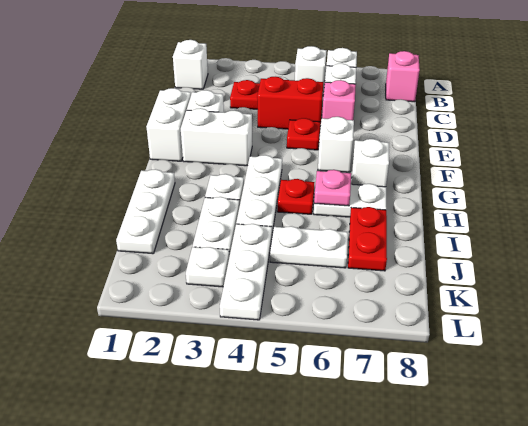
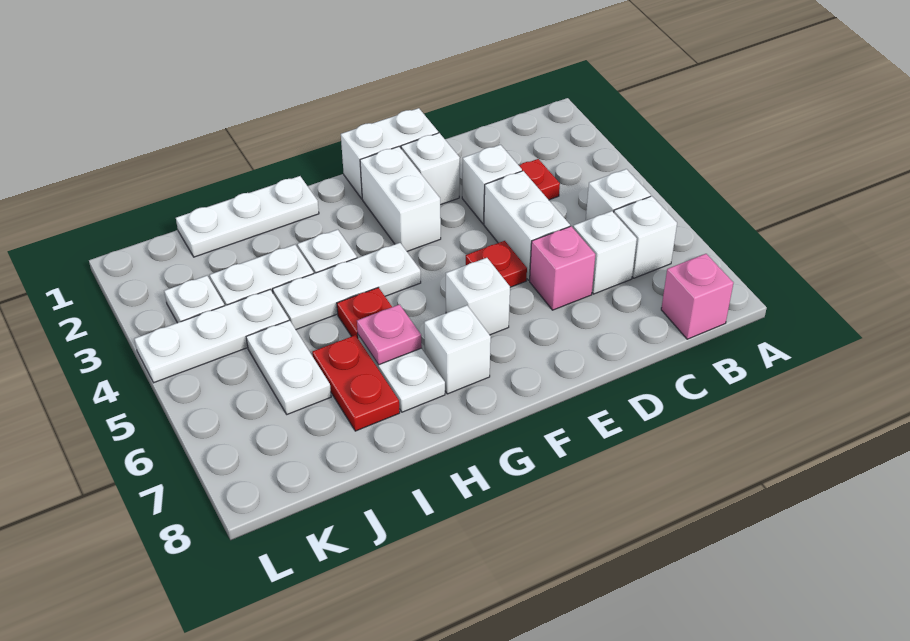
white 1x1 brick [173,40,208,89] -> white 1x1 brick moved to [462,145,522,224]
red 1x2 brick [257,77,323,129] -> white 1x2 brick [484,171,570,280]
red 1x2 plate [348,207,387,271] -> red 1x2 plate turned to [312,335,400,431]

